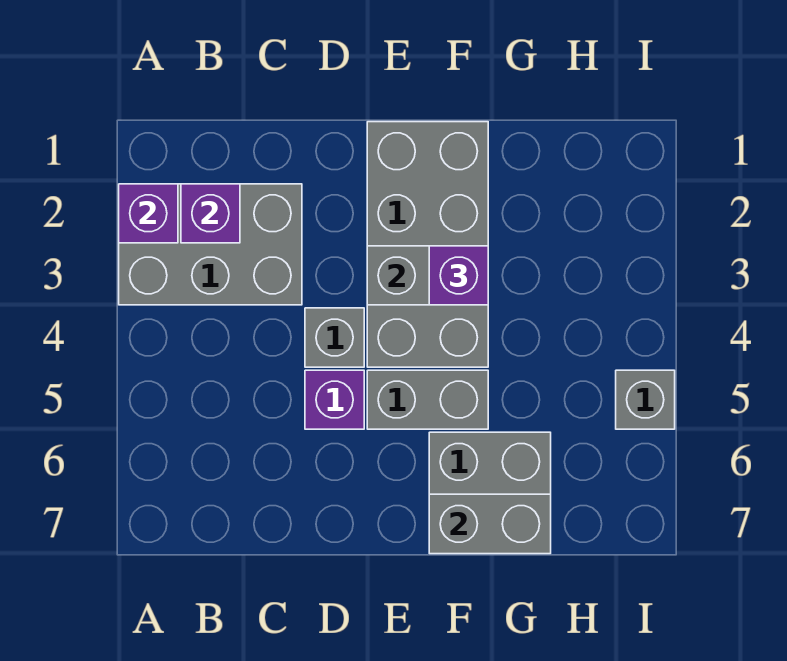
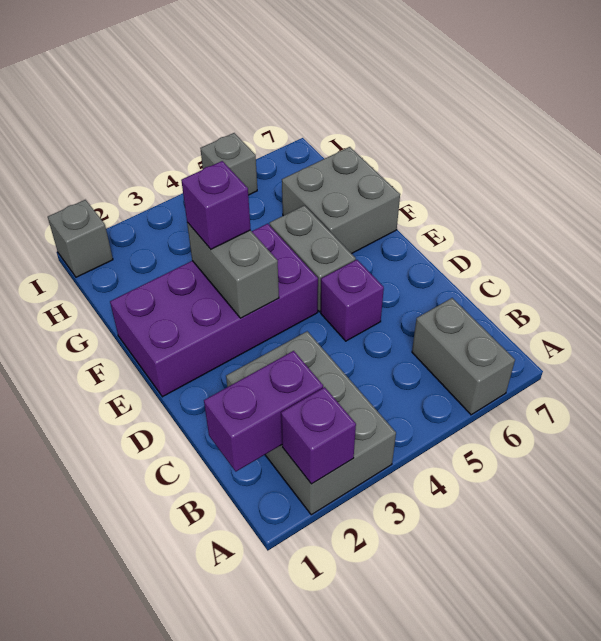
purple 1x1 brick [181,184,240,243] -> purple 1x2 brick [204,351,323,471]
grey 1x1 brick [305,308,364,367] -> grey 1x1 brick moved to [48,200,113,277]
grey 2x4 brick [367,122,488,367] -> purple 2x4 brick [110,224,318,397]
grey 1x2 brick [429,494,551,554] -> grey 1x2 brick moved to [412,298,515,415]

